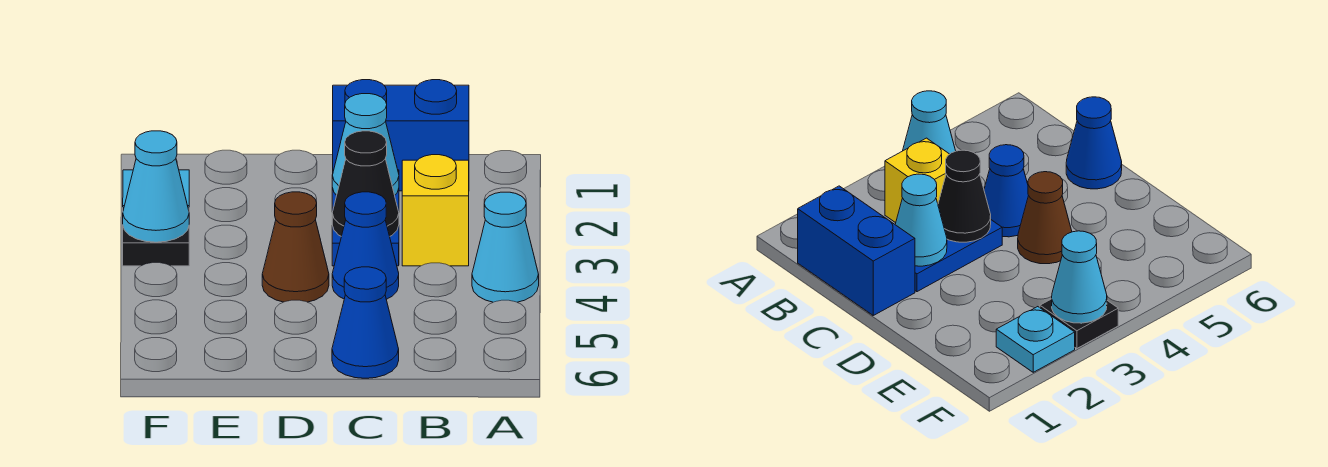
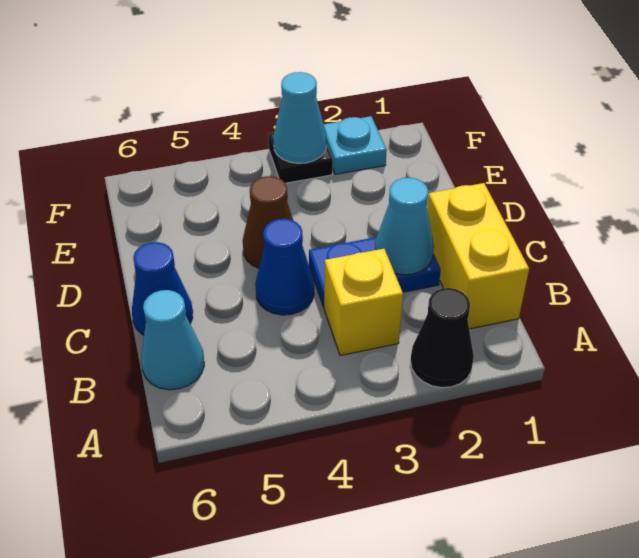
cyan 1x1 cone [472,192,539,302] -> cyan 1x1 cone moved to [141,290,204,390]
blue 1x2 brick [333,80,469,191] -> yellow 1x2 brick [427,183,529,329]
black 1x1 cone [332,131,399,236] -> black 1x1 cone moved to [411,288,474,388]

